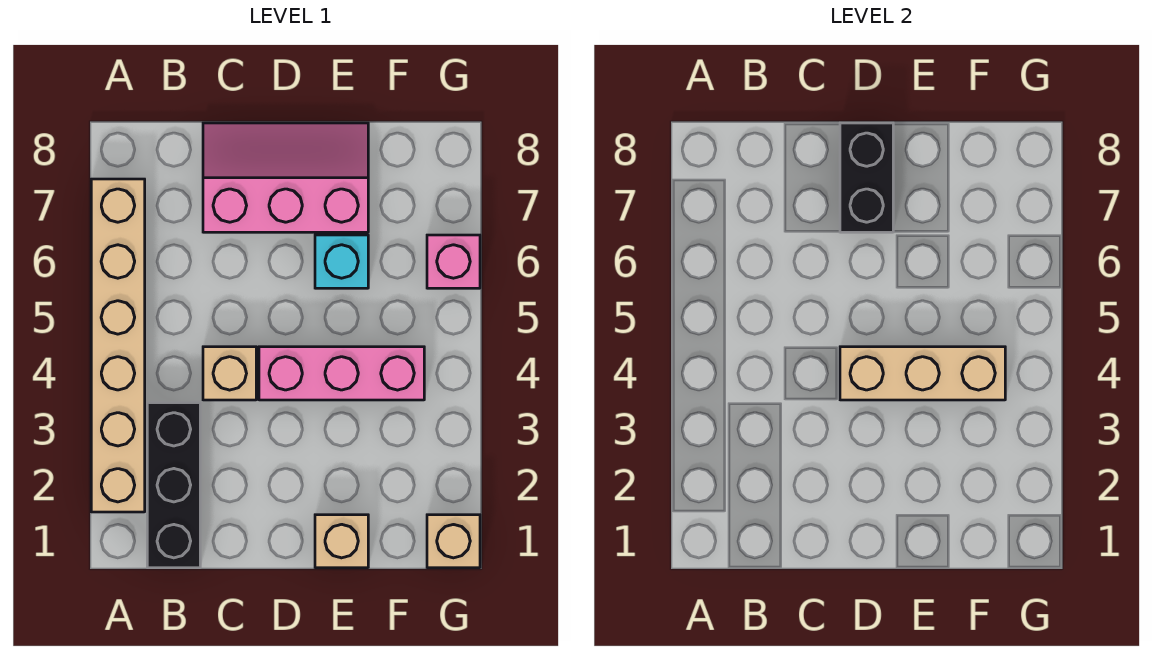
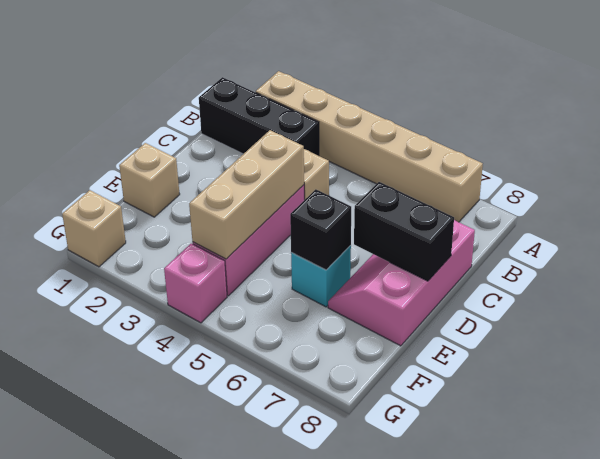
pink 2x3 slope [203,123,368,232] -> pink 2x3 slope turned to [328,220,475,346]
none -> black 1x1 brick [290,189,351,270]
pink 1x1 brick [427,235,480,288] -> pink 1x1 brick moved to [164,243,227,323]

